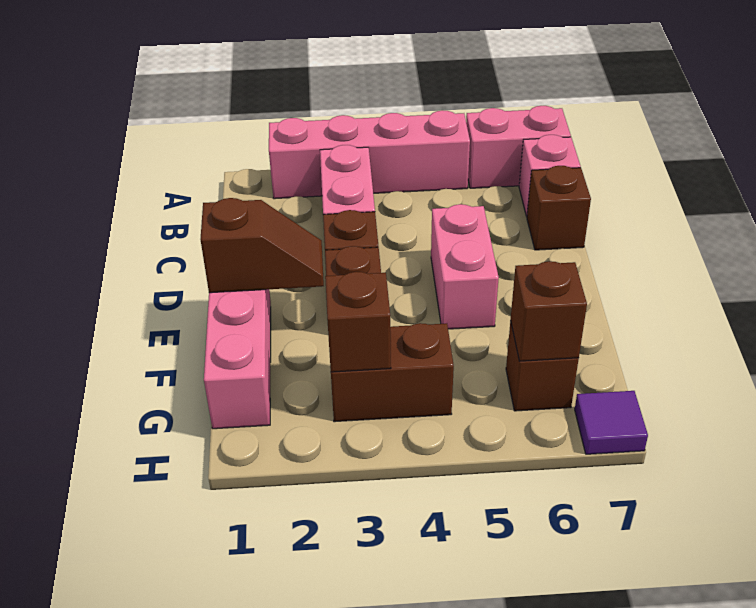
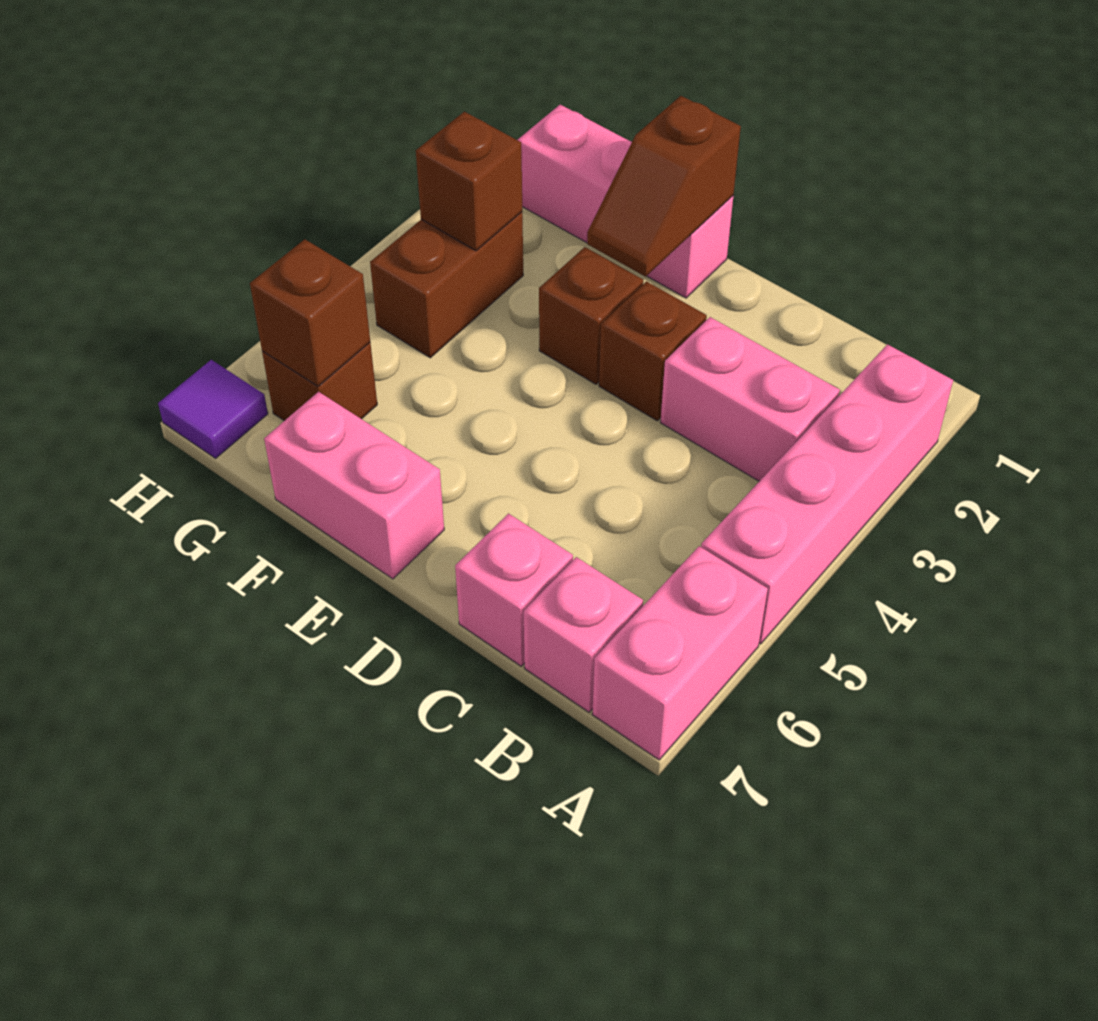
brown 1x1 brick [527,166,591,250] -> pink 1x1 brick [455,514,573,666]
pink 1x2 brick [431,204,499,329] -> pink 1x2 brick moved to [264,392,444,579]

